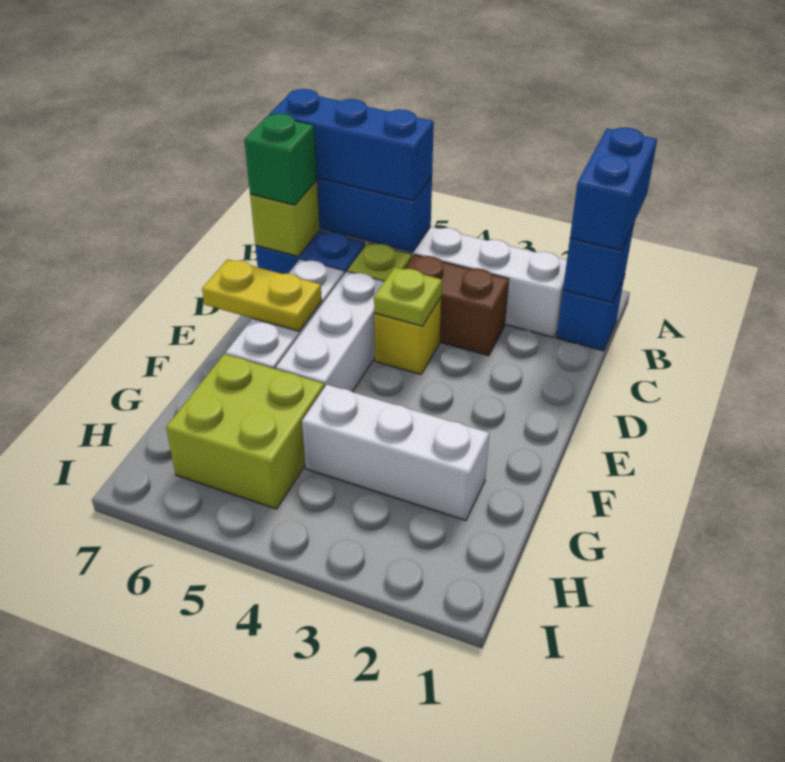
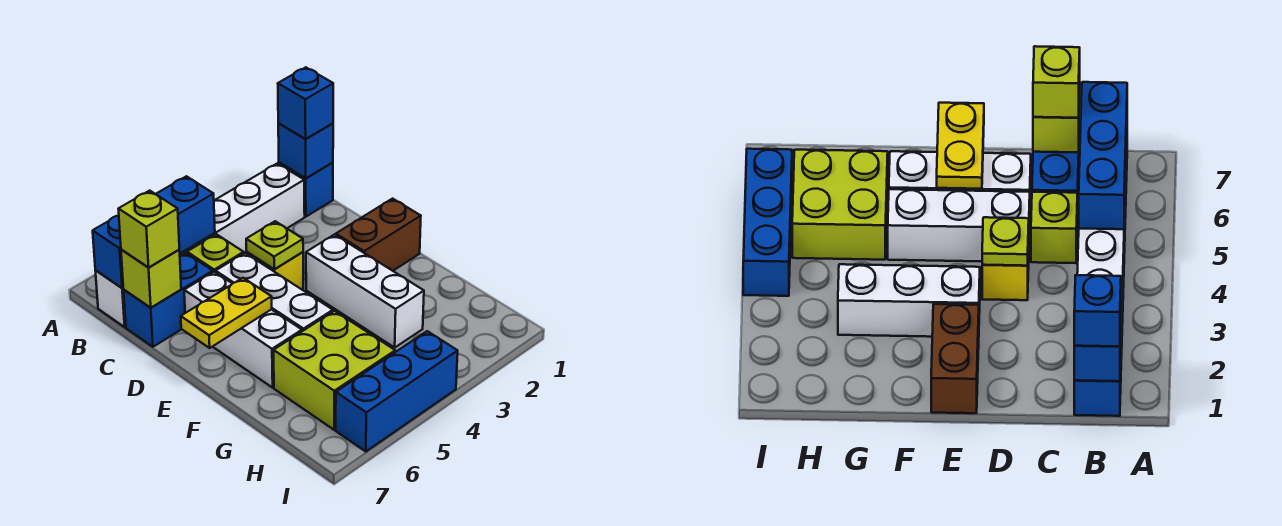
blue 1x2 brick [570,127,657,250] -> blue 1x1 brick [278,67,333,139]
blue 1x3 brick [270,89,434,201] -> blue 1x3 brick moved to [336,331,458,452]
brown 1x2 brick [405,255,509,356] -> brown 1x2 brick moved to [336,199,421,271]
green 1x1 brick [244,114,317,205] -> lime 1x1 brick [119,191,179,268]
white 1x3 brick [302,385,489,521] -> white 1x3 brick turned to [306,235,424,347]

